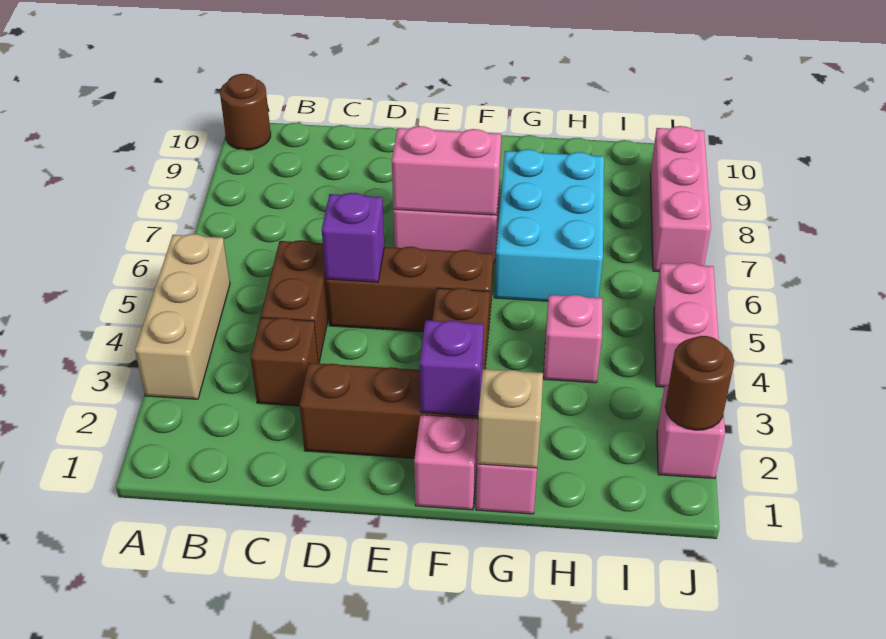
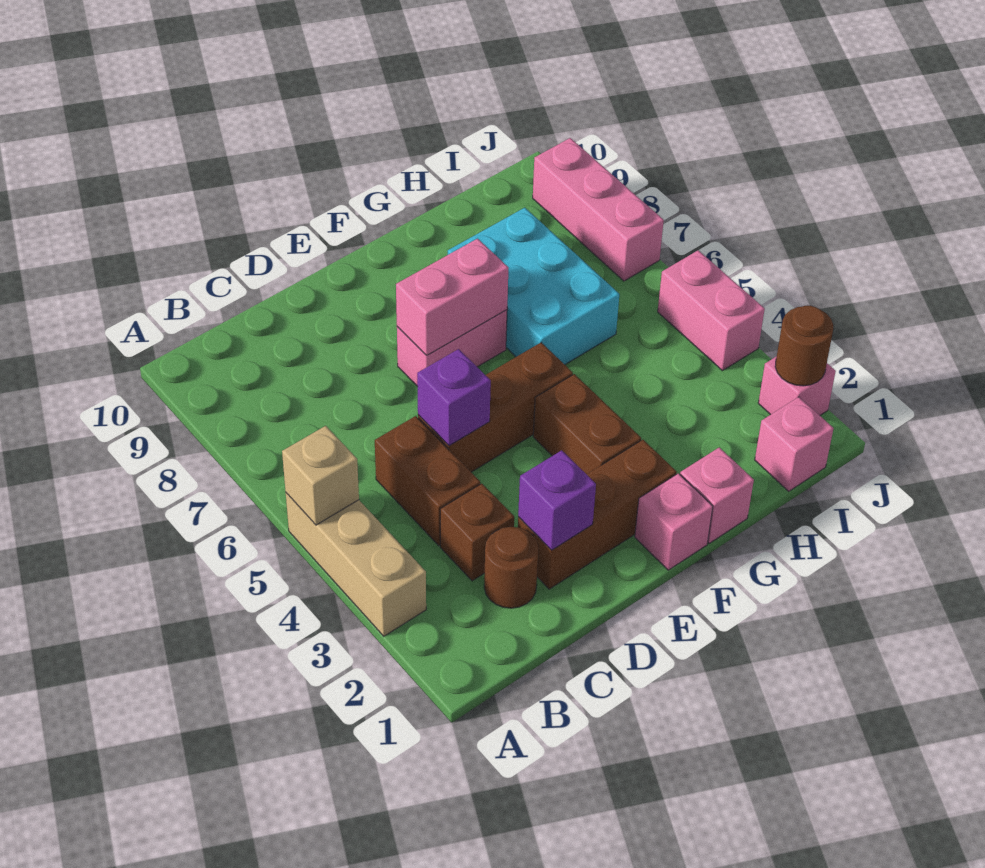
brown 1x1 round brick [220,74,271,150] -> brown 1x1 round brick moved to [484,527,539,608]
purple 1x1 brick [420,320,484,416] -> purple 1x1 brick moved to [518,450,596,550]
tan 1x1 brick [477,369,543,468] -> tan 1x1 brick moved to [282,426,359,525]
pink 1x1 brick [543,295,602,383] -> pink 1x1 brick moved to [755,397,834,491]

